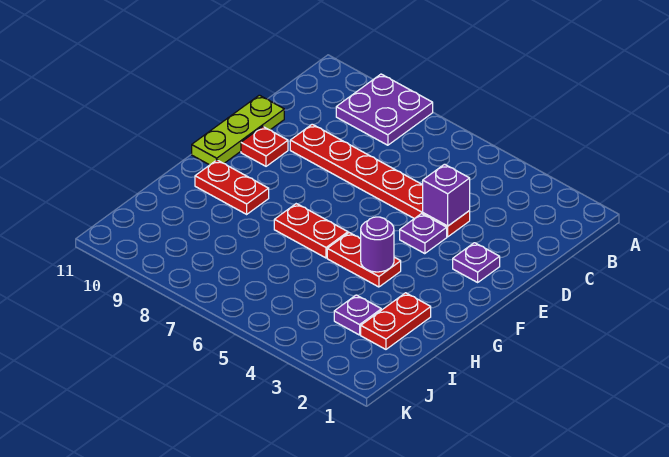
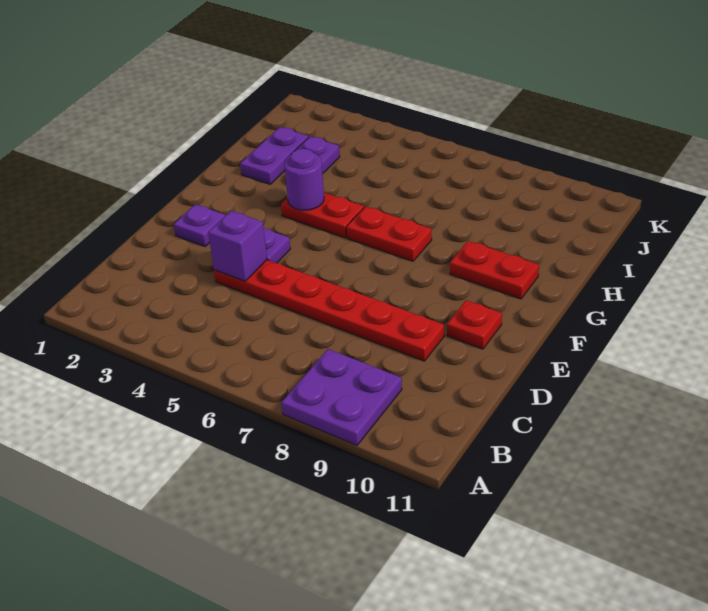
lime 1x3 plate [192,95,284,165] -> none
red 1x2 plate [361,293,431,349] -> purple 1x2 plate [240,127,309,184]

